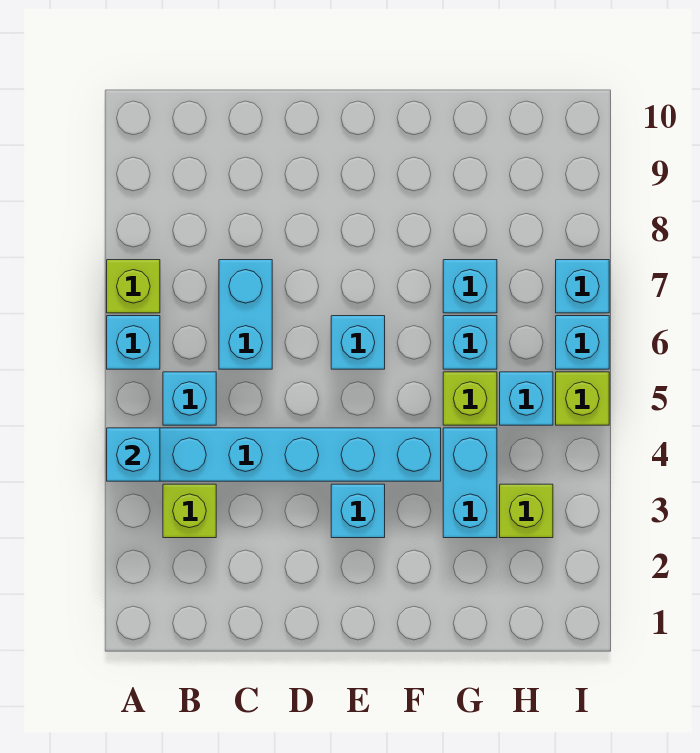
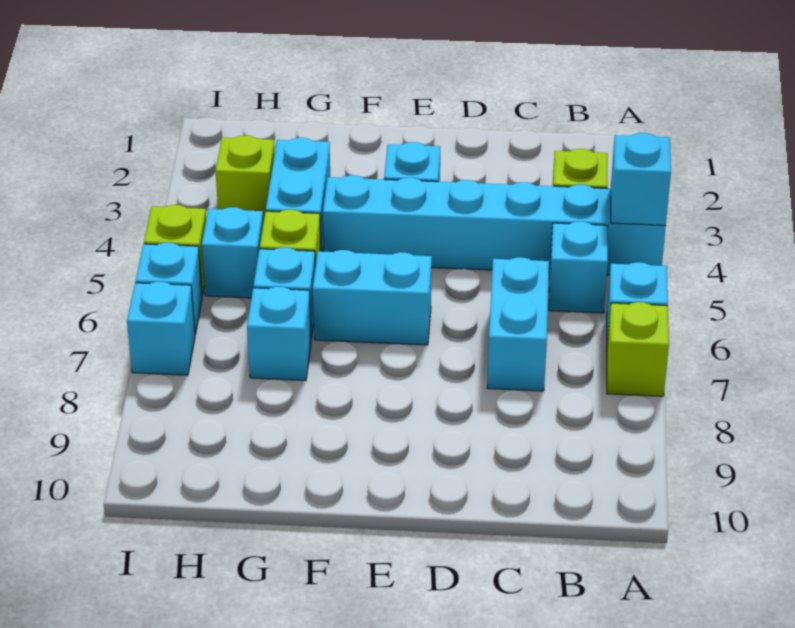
cyan 1x1 brick [331,316,385,369] -> cyan 1x2 brick [313,250,432,345]

